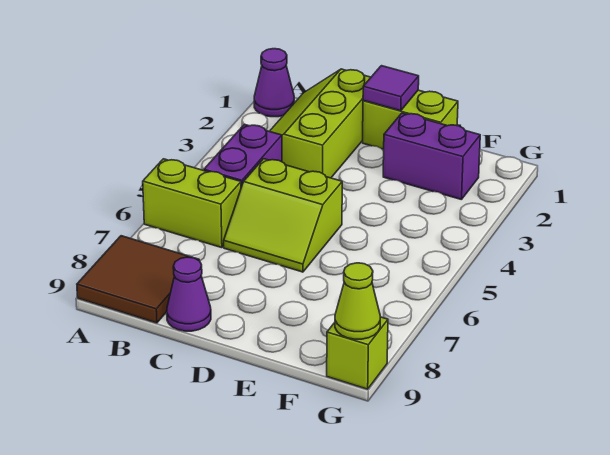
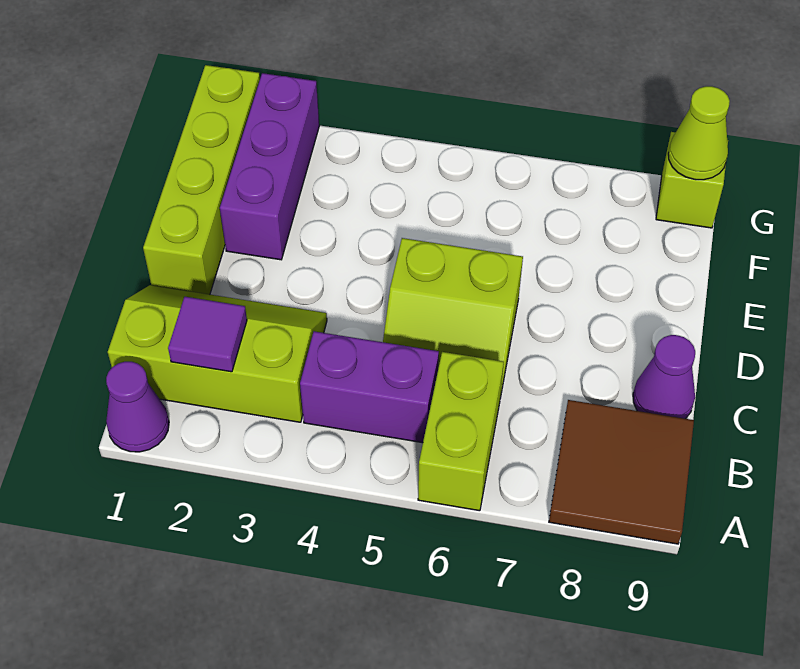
lime 2x3 slope [270,69,371,178] -> lime 2x3 slope turned to [108,285,327,422]
lime 2x2 slope [224,159,342,272] -> lime 2x2 slope turned to [383,238,523,397]
lime 1x2 brick [363,90,458,149] -> lime 1x4 brick [143,65,260,294]
purple 1x1 tile [363,66,419,111] -> purple 1x1 tile moved to [168,297,247,372]
purple 1x2 brick [383,113,480,200] -> purple 1x3 brick [220,73,319,260]

